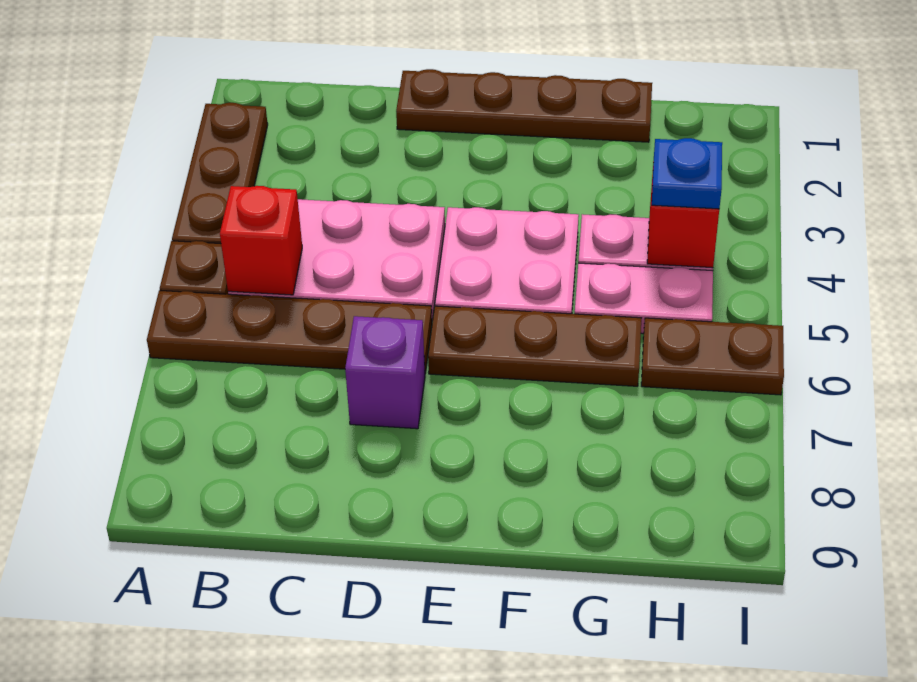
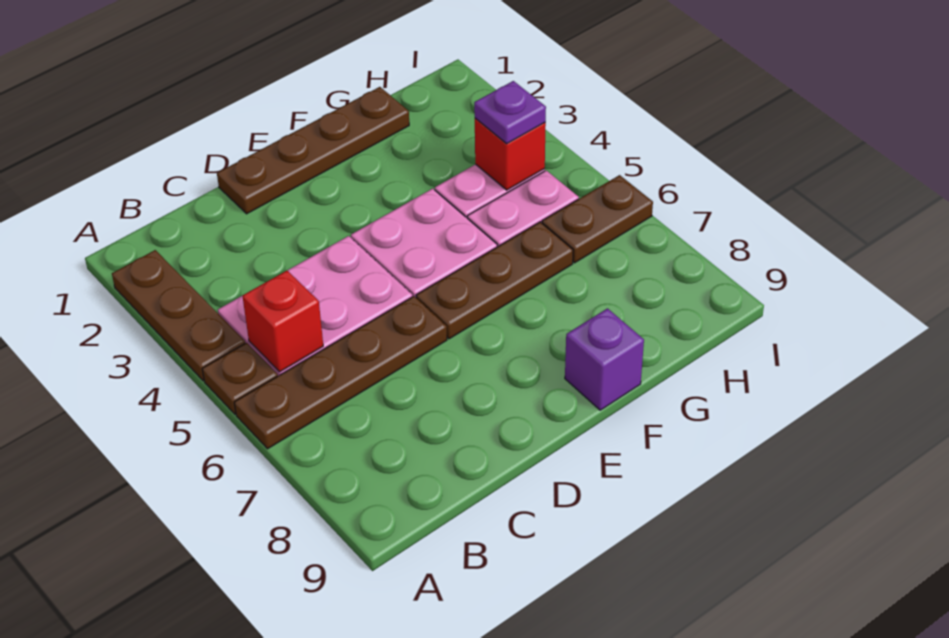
purple 1x1 brick [345,316,425,429] -> purple 1x1 brick moved to [565,308,644,410]
blue 1x1 plate [652,138,722,209] -> purple 1x1 plate [474,81,546,144]

